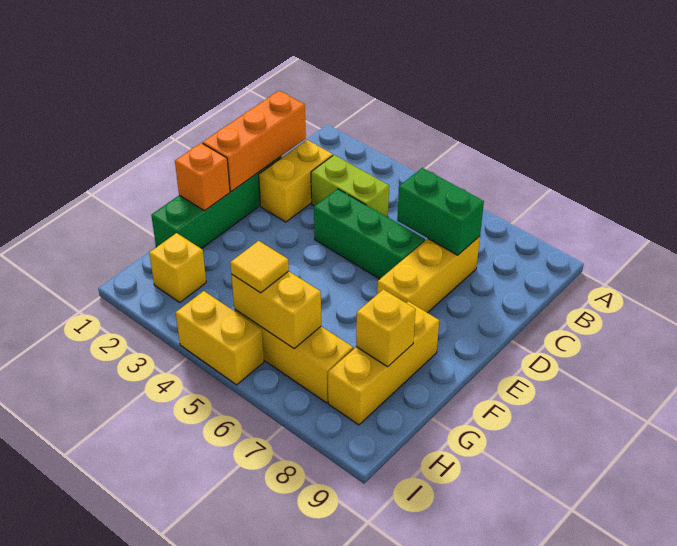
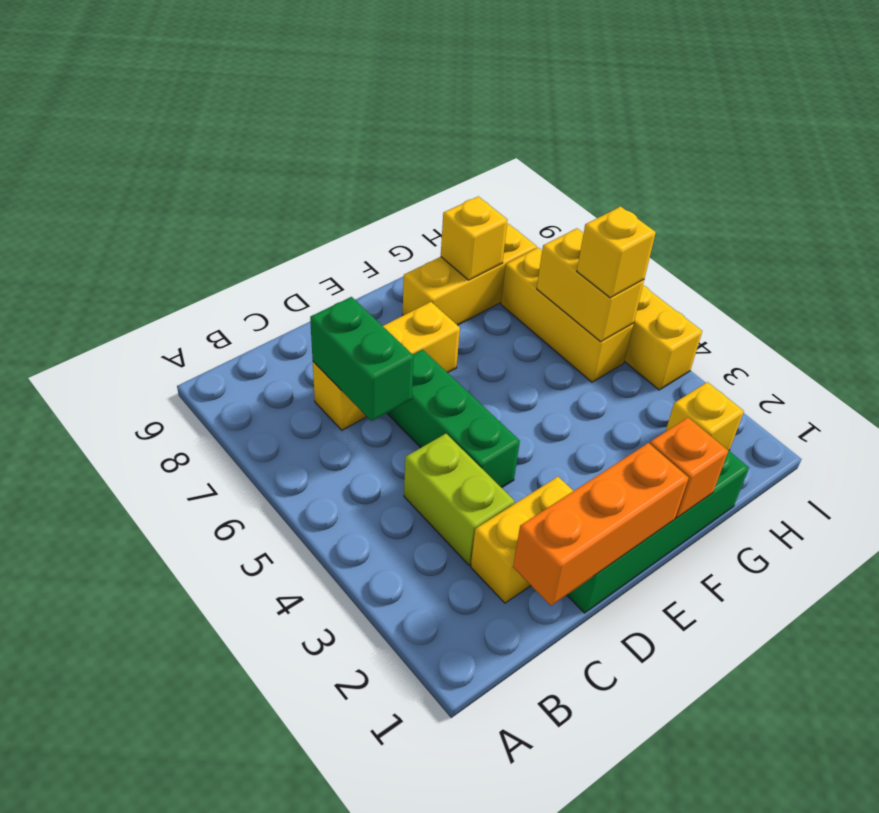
yellow 1x1 tile [230,241,289,293] -> yellow 1x1 brick [577,206,656,298]

